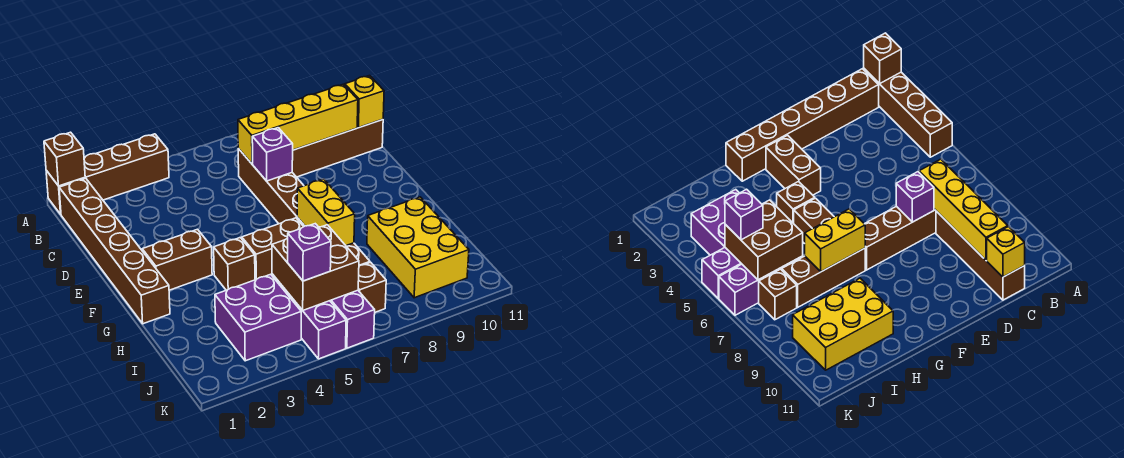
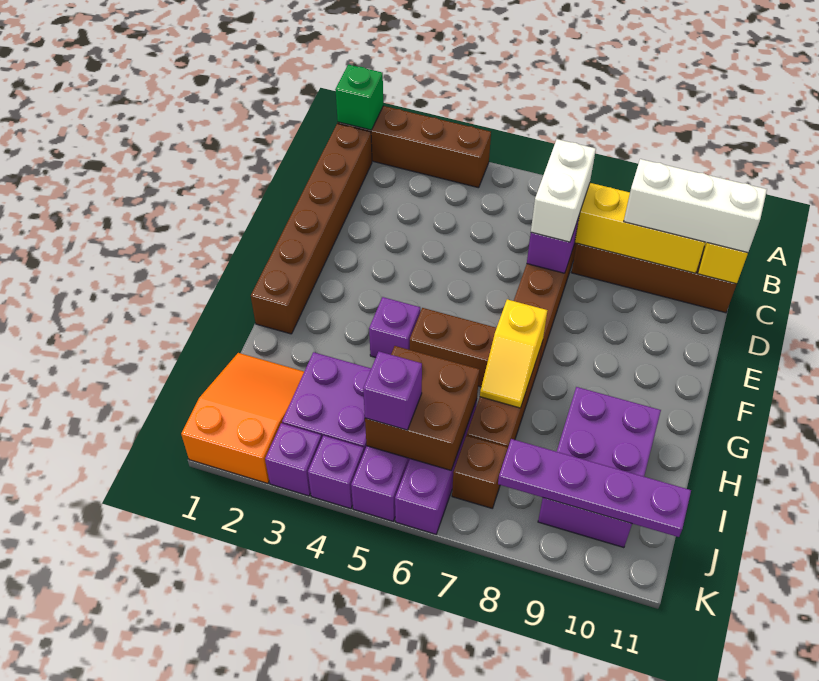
brown 1x1 brick [44,132,85,186] -> green 1x1 brick [335,65,383,130]
none -> white 1x2 brick [531,139,596,242]
none -> white 1x3 brick [624,159,767,253]
brown 1x2 brick [142,229,212,290] -> none
brown 1x1 brick [214,238,255,290] -> purple 1x1 brick [369,297,420,358]
yellow 1x2 brick [297,179,355,246] -> yellow 1x2 slope [480,299,548,408]
yellow 2x3 brick [367,197,469,298] -> purple 2x3 brick [538,387,661,548]
none -> orange 2x3 slope [181,353,304,483]
none -> purple 1x4 plate [498,439,691,537]
none -> purple 1x1 brick [265,423,322,496]
none -> purple 1x1 brick [308,436,364,509]

